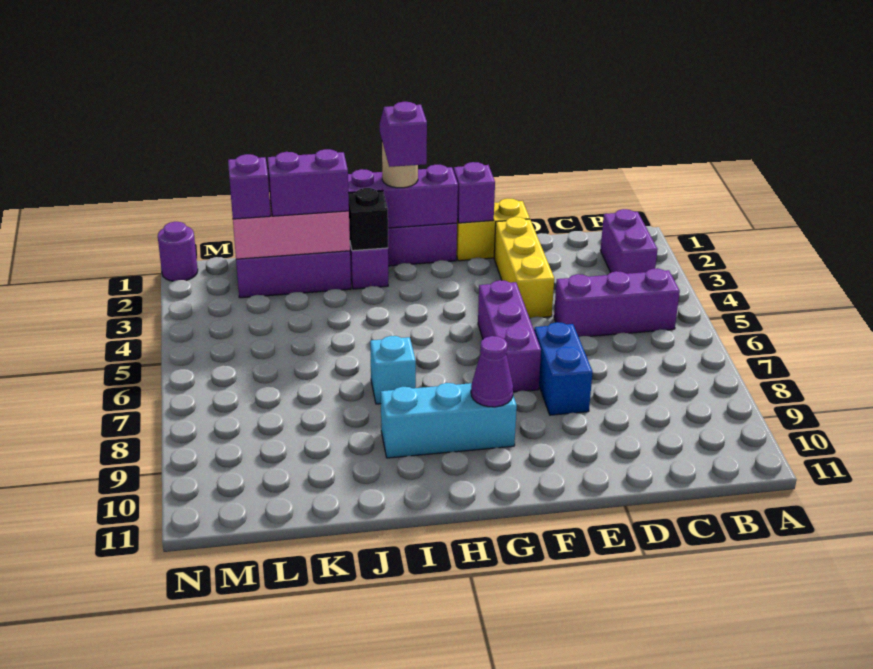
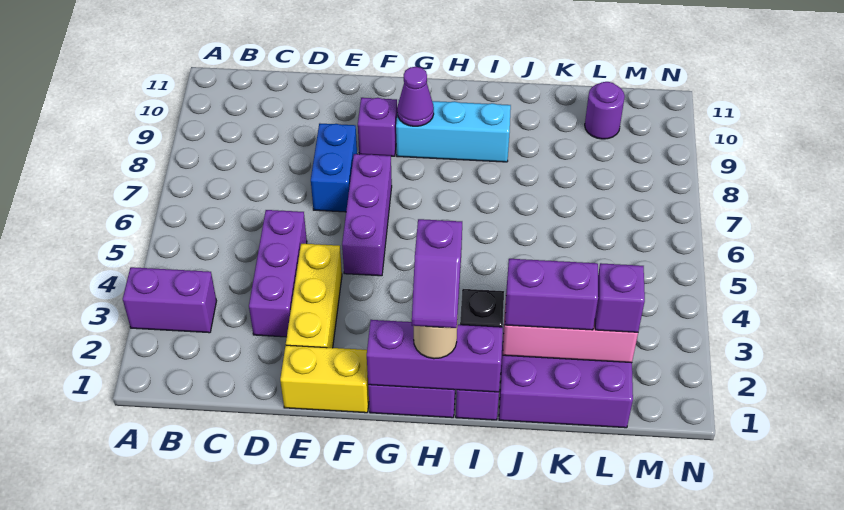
purple 1x2 brick [600,209,658,274] -> purple 1x2 brick turned to [123,267,216,333]
purple 1x3 brick [554,269,680,337] -> purple 1x3 brick turned to [249,210,307,337]
purple 1x1 brick [454,162,495,223] -> purple 1x1 brick moved to [358,98,397,156]
cyan 1x1 brick [370,336,416,404] -> none
purple 1x1 round brick [158,222,198,281] -> purple 1x1 round brick moved to [585,82,625,139]

